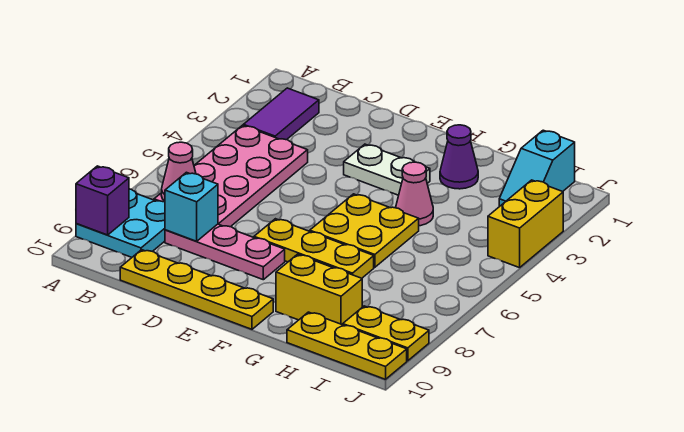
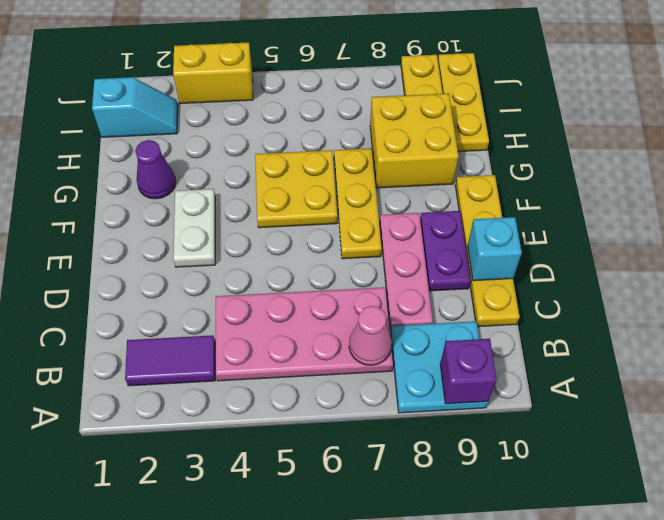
cyan 1x1 brick [165,172,218,241] -> cyan 1x1 brick moved to [468,217,522,281]
none -> purple 1x2 plate [420,211,471,291]
pink 1x1 cone [396,162,433,226] -> none
yellow 1x2 brick [276,254,362,325] -> yellow 2x2 brick [370,93,459,188]

